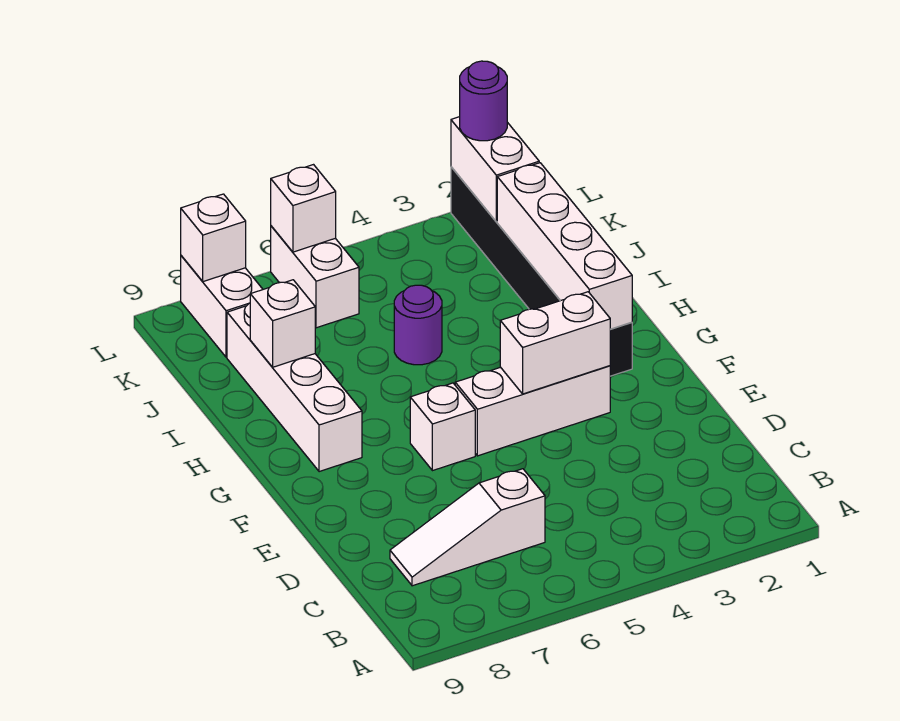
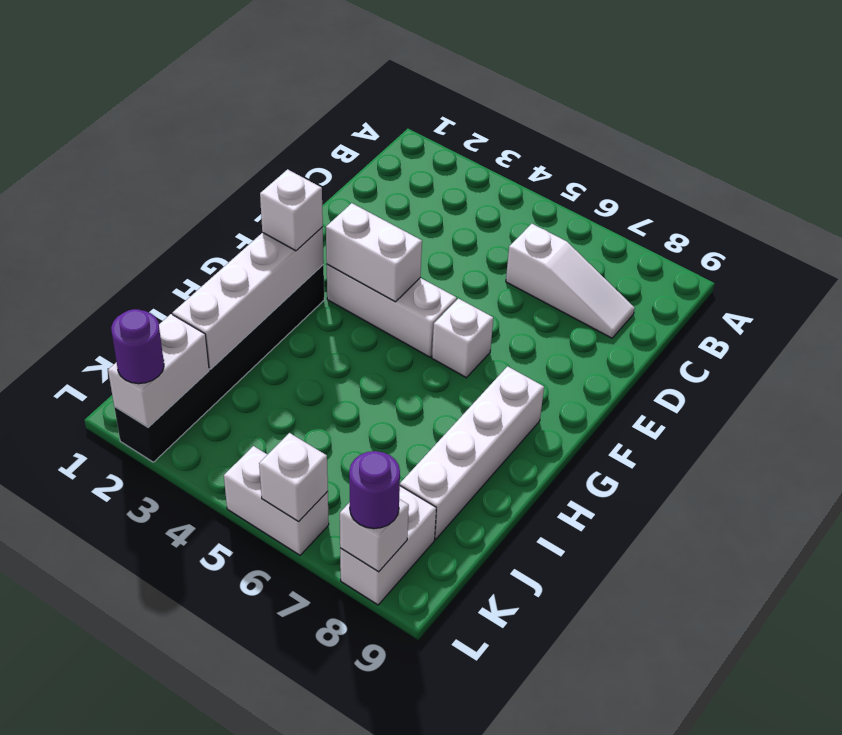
purple 1x1 round brick [394,285,442,365] -> purple 1x1 round brick moved to [349,451,400,529]
white 1x1 brick [250,280,315,367] -> white 1x1 brick moved to [260,169,323,251]
white 1x2 brick [271,226,359,328] -> white 1x2 brick turned to [224,446,329,555]

